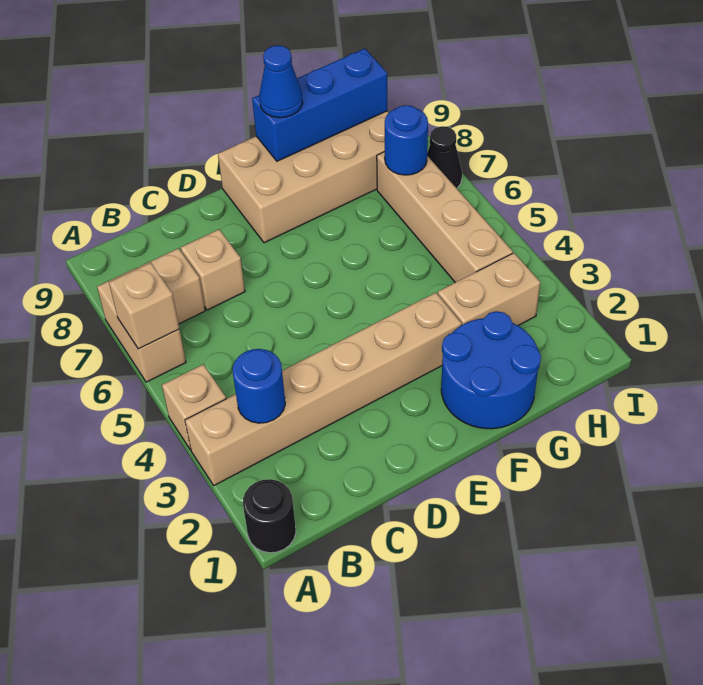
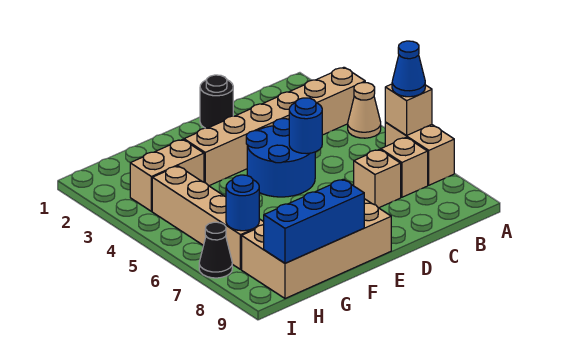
black 1x1 round brick [243,479,296,553] -> black 1x1 round brick moved to [200,75,233,128]
tan 1x1 brick [162,364,226,450] -> tan 1x1 cone [348,83,381,138]
blue 1x1 round brick [233,349,285,423] -> blue 1x1 round brick moved to [289,98,322,154]
blue 2x2 round brick [441,311,541,429] -> blue 2x2 round brick moved to [246,119,315,197]
blue 1x1 cone [259,45,303,118] -> blue 1x1 cone moved to [392,41,425,97]

